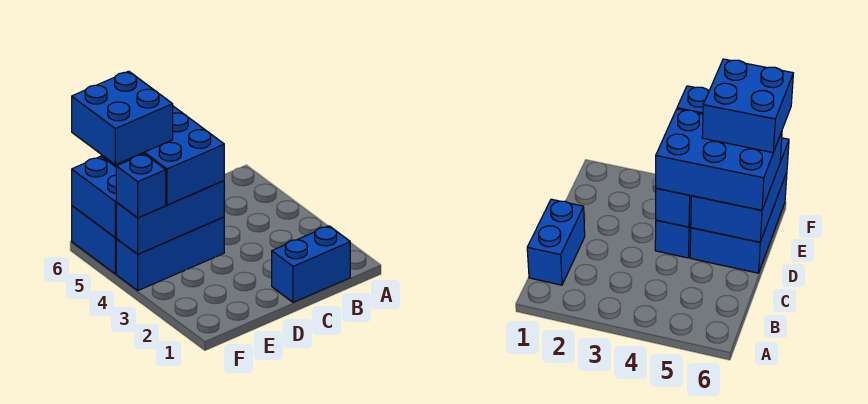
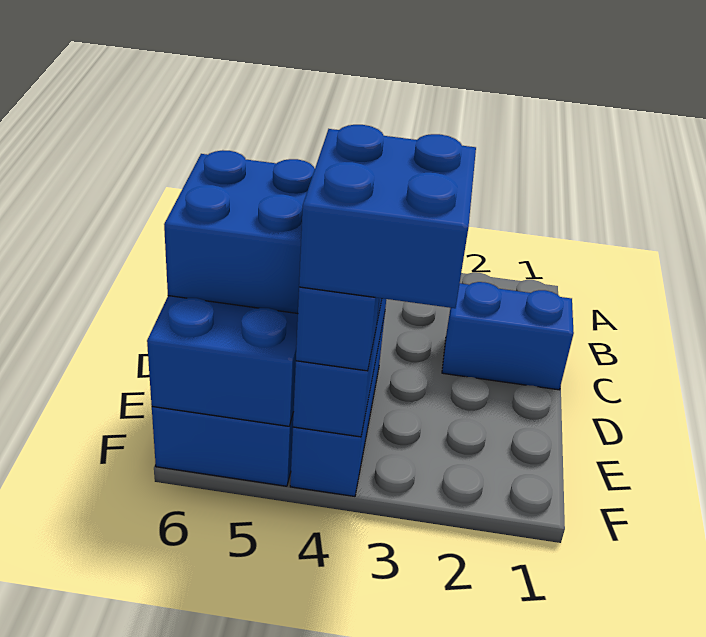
blue 1x2 brick [272,226,350,302] -> blue 1x2 brick turned to [442,282,574,390]
blue 2x2 brick [72,71,173,165] -> blue 2x2 brick moved to [299,125,476,308]

